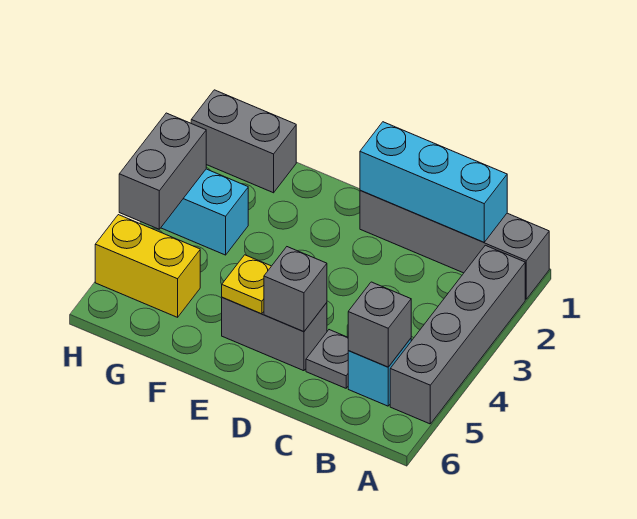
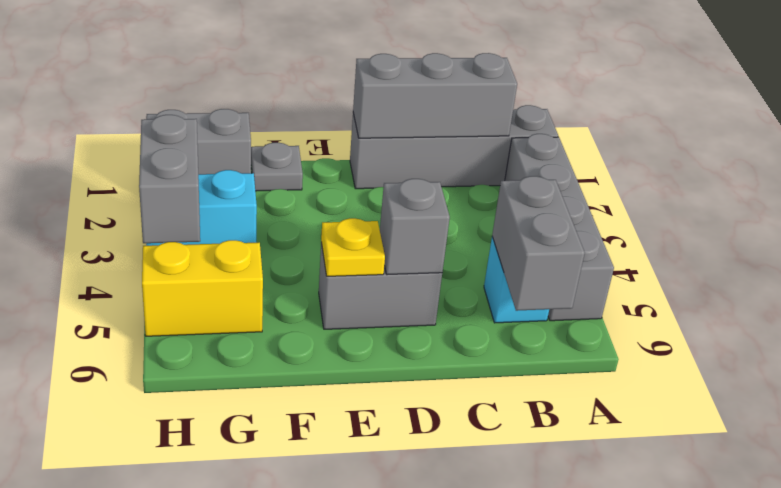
cyan 1x3 brick [360,122,507,242] -> grey 1x3 brick [353,53,517,138]
grey 1x1 brick [348,282,411,367] -> grey 1x2 brick [492,176,585,311]
grey 1x1 plate [306,330,348,388] -> grey 1x1 plate moved to [251,143,303,191]

